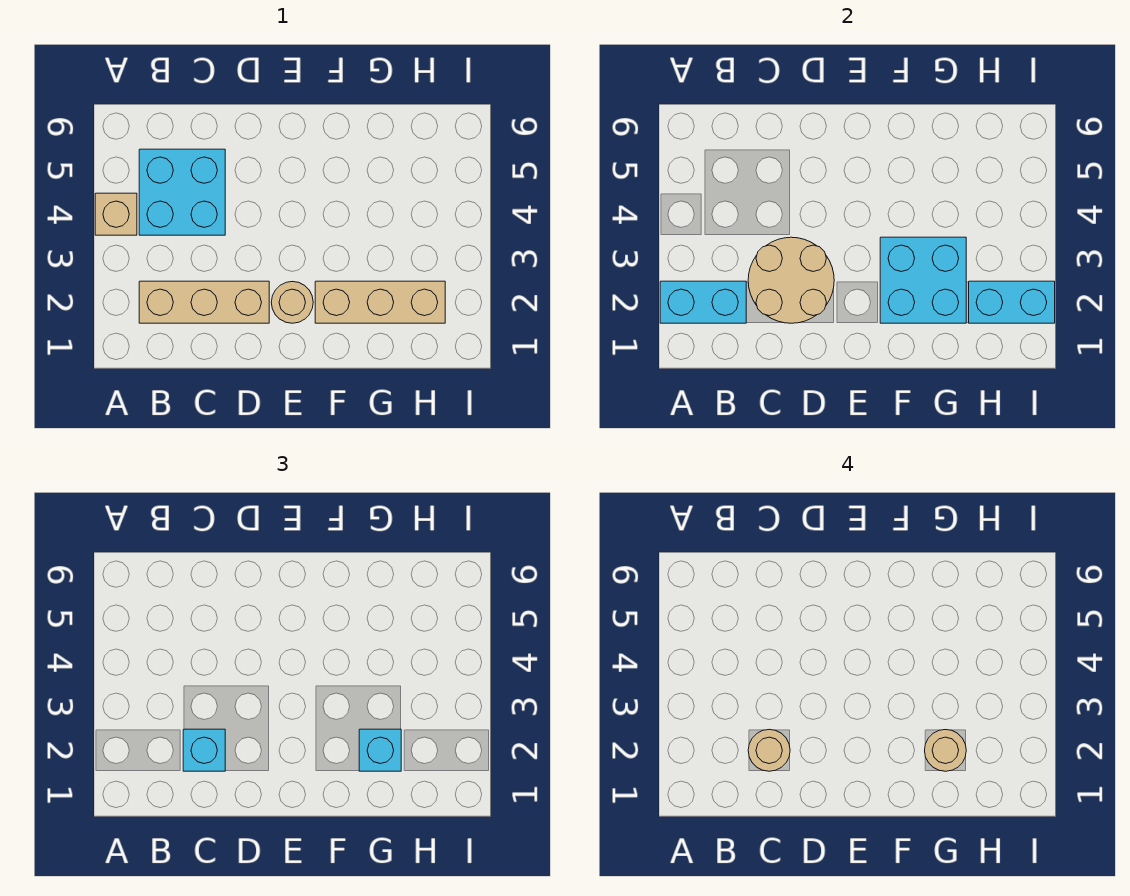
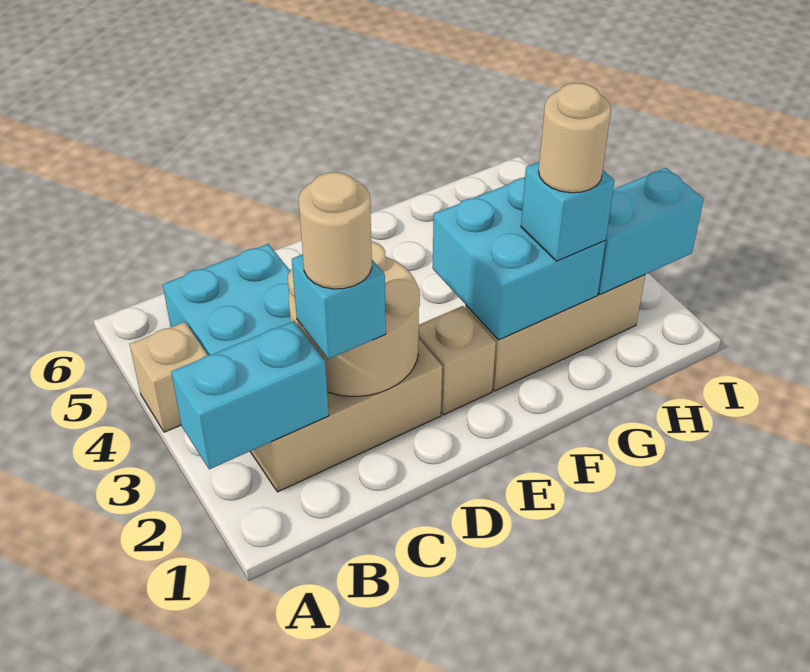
tan 1x1 round brick [271,281,313,323] -> tan 1x1 brick [419,306,496,415]

